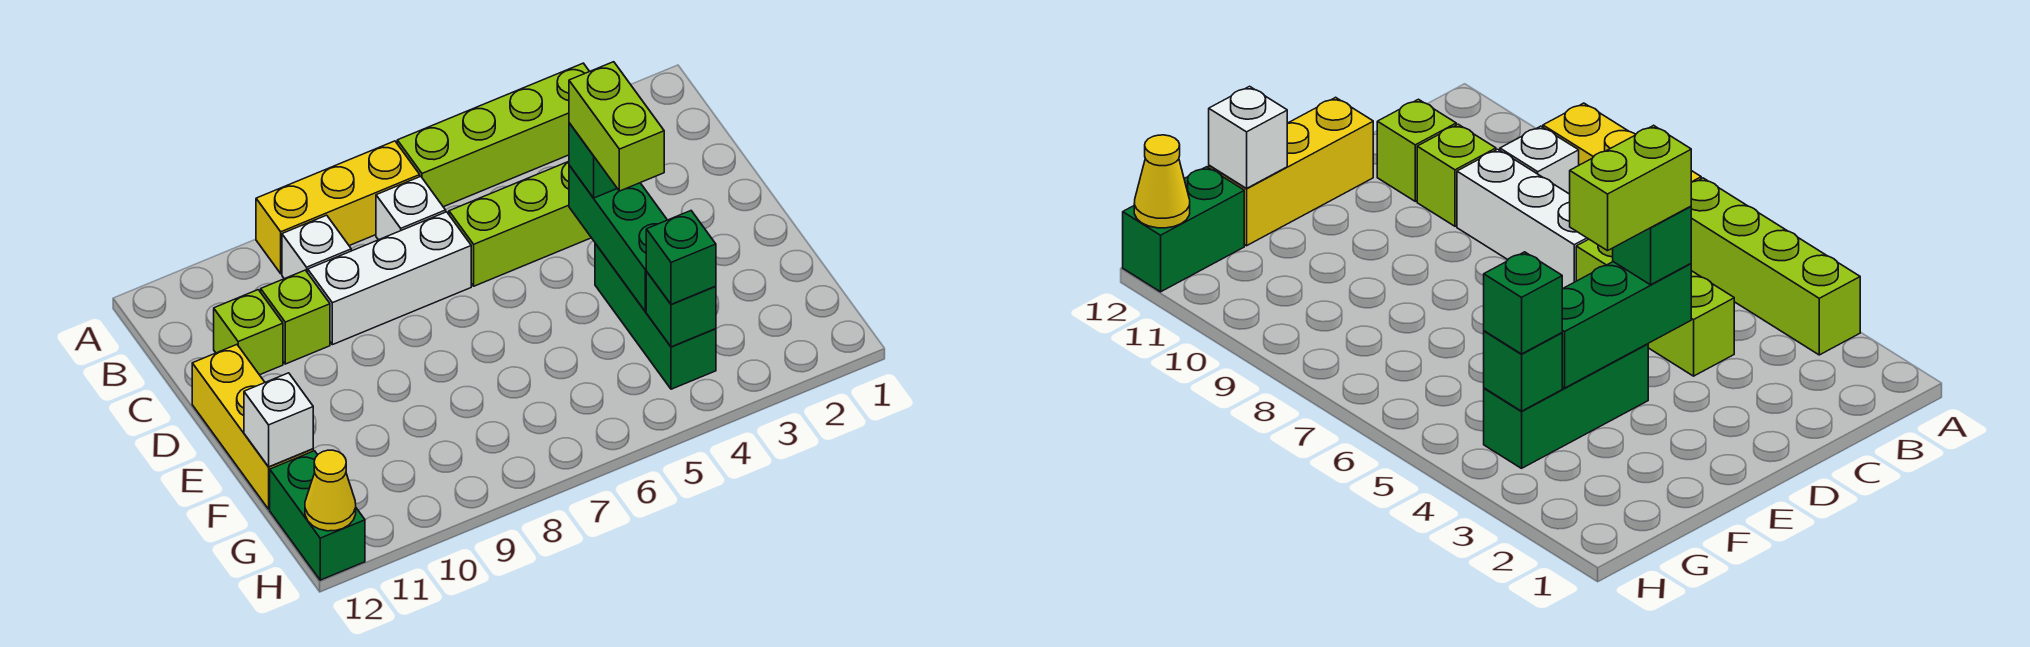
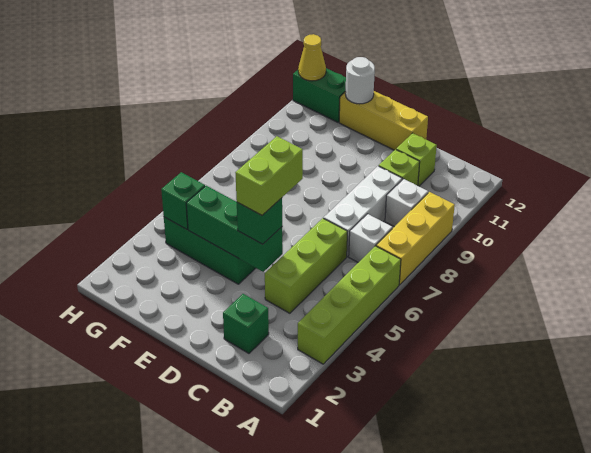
lime 1x2 brick [569,62,664,191] -> lime 1x2 brick turned to [235,136,303,215]
white 1x1 brick [244,373,313,467] -> white 1x1 round brick [345,57,375,104]
green 1x1 brick [646,211,716,305] -> green 1x1 brick moved to [223,294,269,353]

